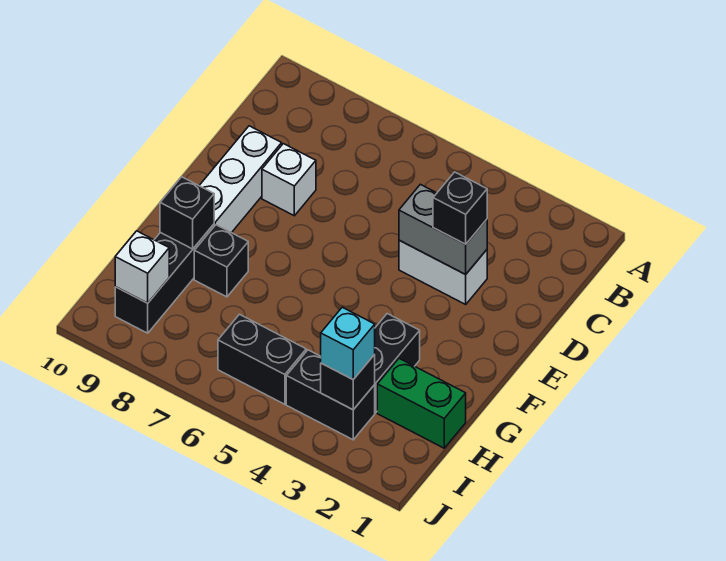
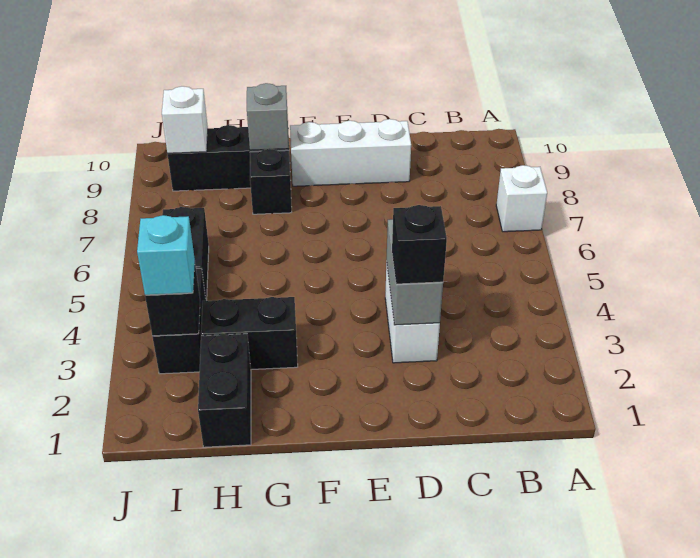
white 1x1 brick [262,144,316,216] -> white 1x1 brick moved to [496,165,547,232]
black 1x1 brick [160,177,214,249] -> grey 1x1 brick [247,83,289,150]
green 1x2 brick [377,359,466,448] -> black 1x2 brick [198,334,251,447]

